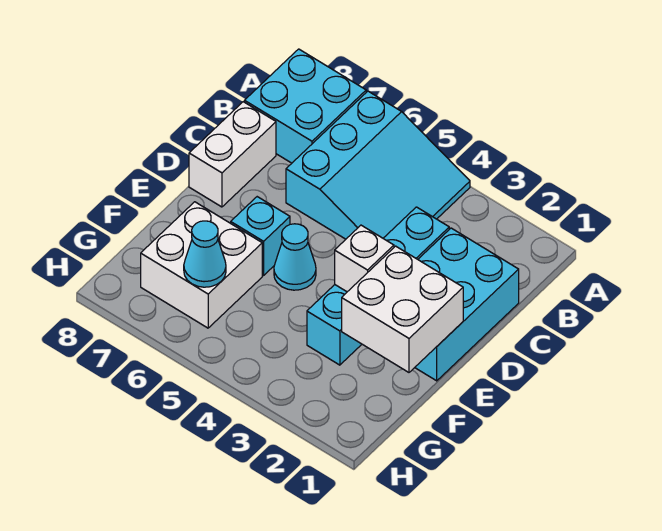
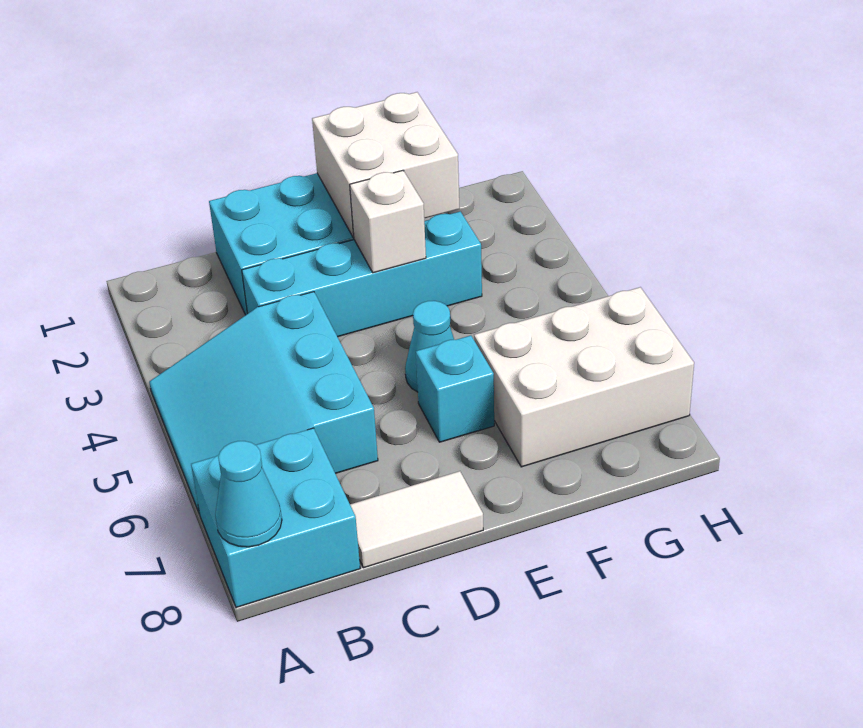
cyan 3x3 slope [286,91,470,239] -> cyan 3x3 slope turned to [149,292,378,514]
white 1x2 brick [189,102,276,207] -> white 1x2 tile [350,471,483,568]
white 2x2 brick [141,202,262,328] -> white 2x3 brick [474,287,694,467]
cyan 1x1 cone [184,221,226,287] -> cyan 1x1 cone moved to [215,441,282,547]

